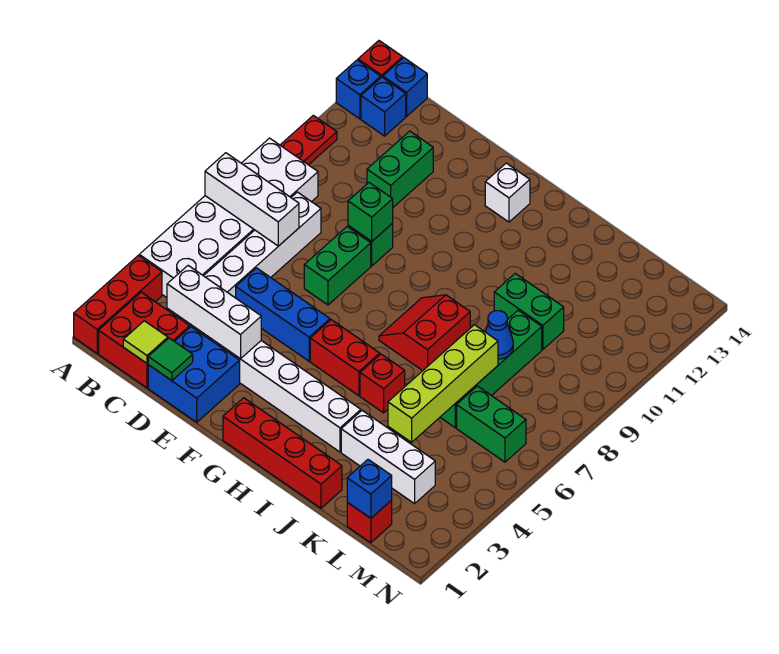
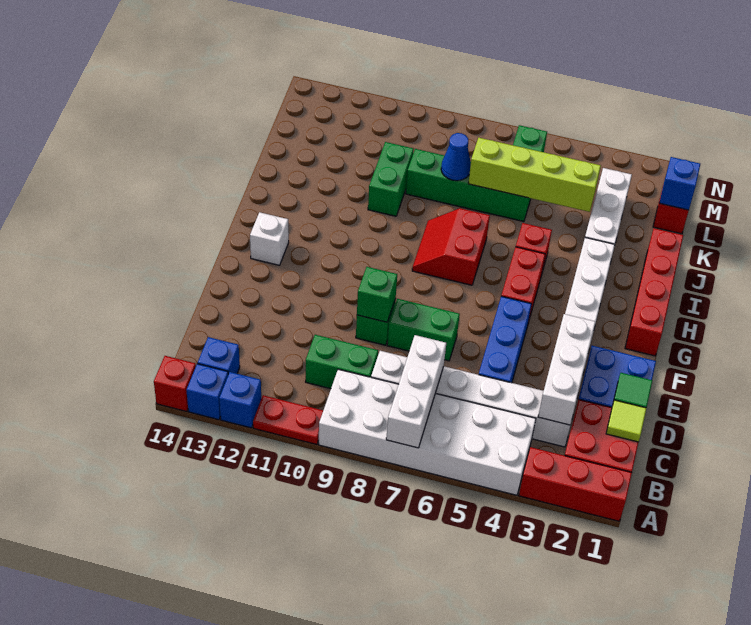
blue 1x1 brick [383,58,427,116] -> blue 1x1 brick moved to [219,372,261,428]
green 1x2 brick [367,131,433,207] -> green 1x2 brick moved to [306,335,378,389]
red 2x2 slope [379,295,470,371] -> red 2x2 slope turned to [412,208,490,285]

